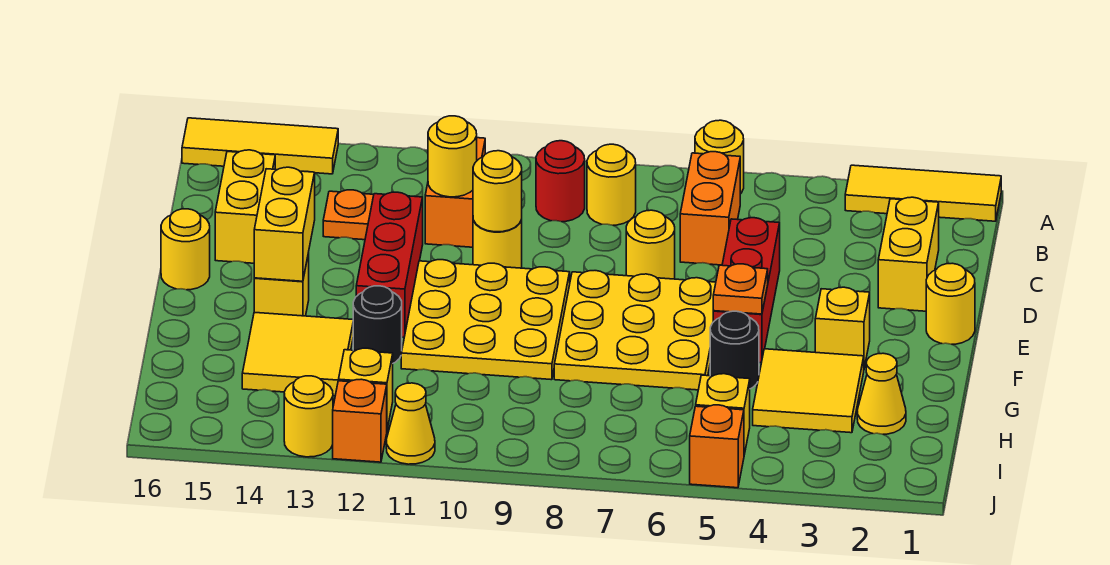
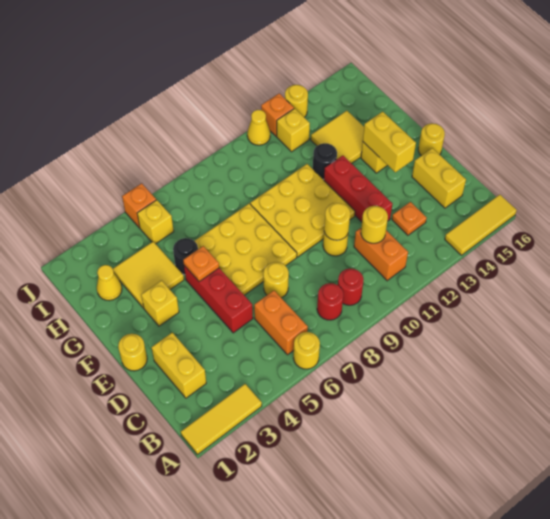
yellow 1x1 round brick [587,144,636,225] -> red 1x1 round brick [317,283,343,320]

